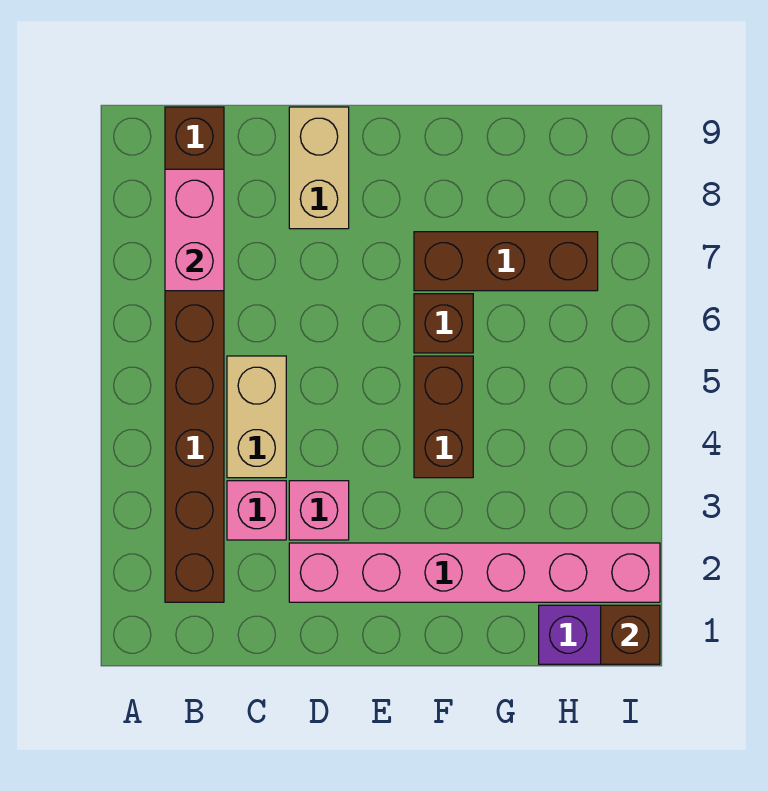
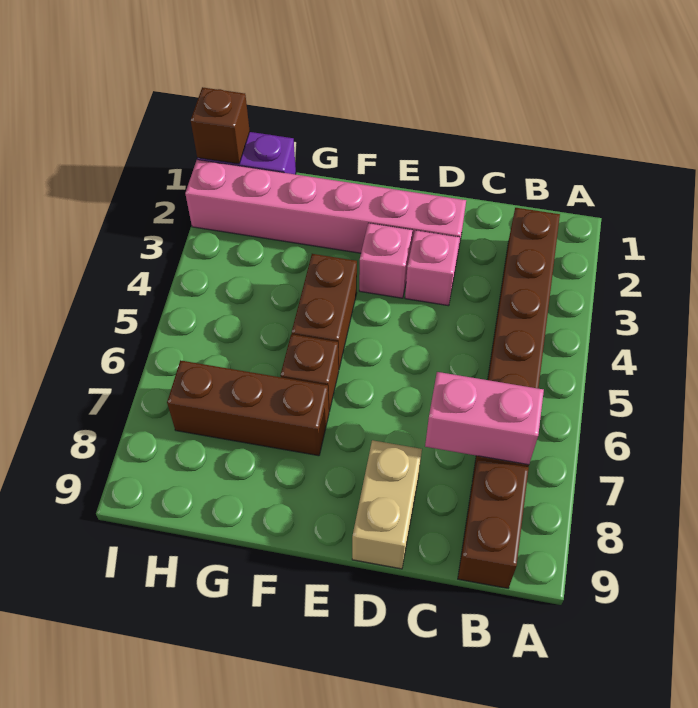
pink 1x2 brick [165,169,224,291] -> pink 1x2 brick turned to [425,372,544,465]
pink 1x1 brick [227,481,286,540] -> pink 1x1 brick moved to [359,223,413,298]
tan 1x2 brick [227,356,286,478] -> none

